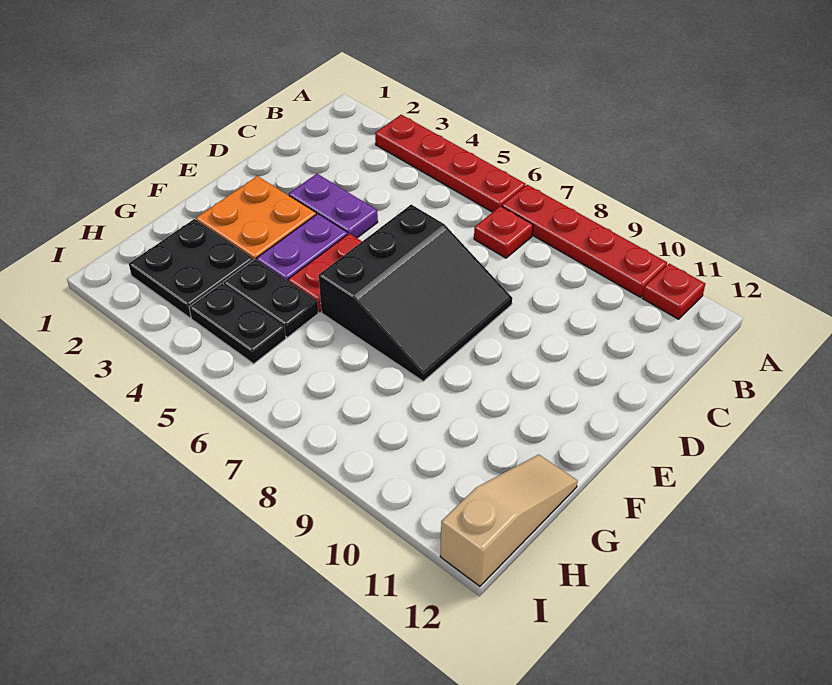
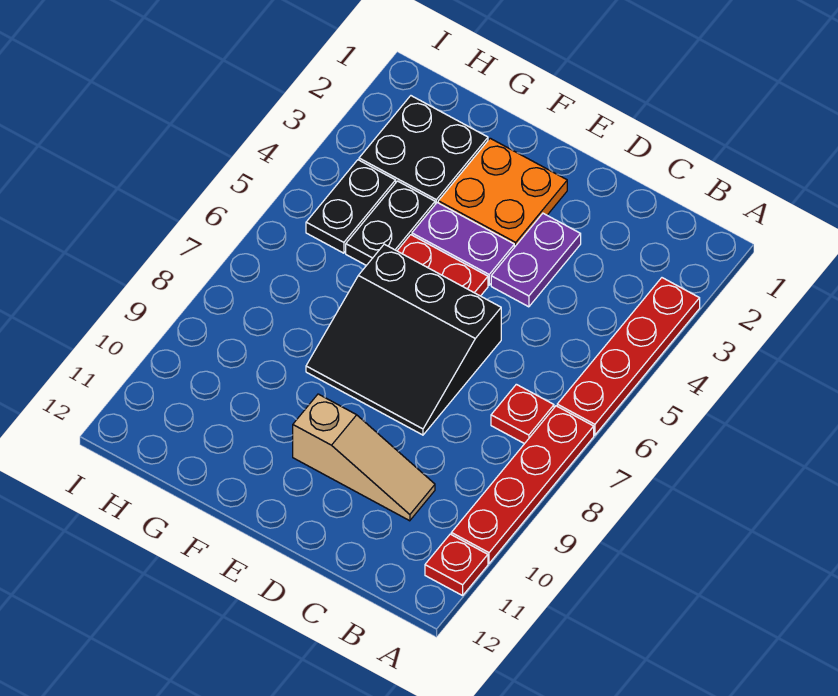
tan 1x3 slope [440,454,578,586] -> tan 1x3 slope moved to [293,394,435,521]

